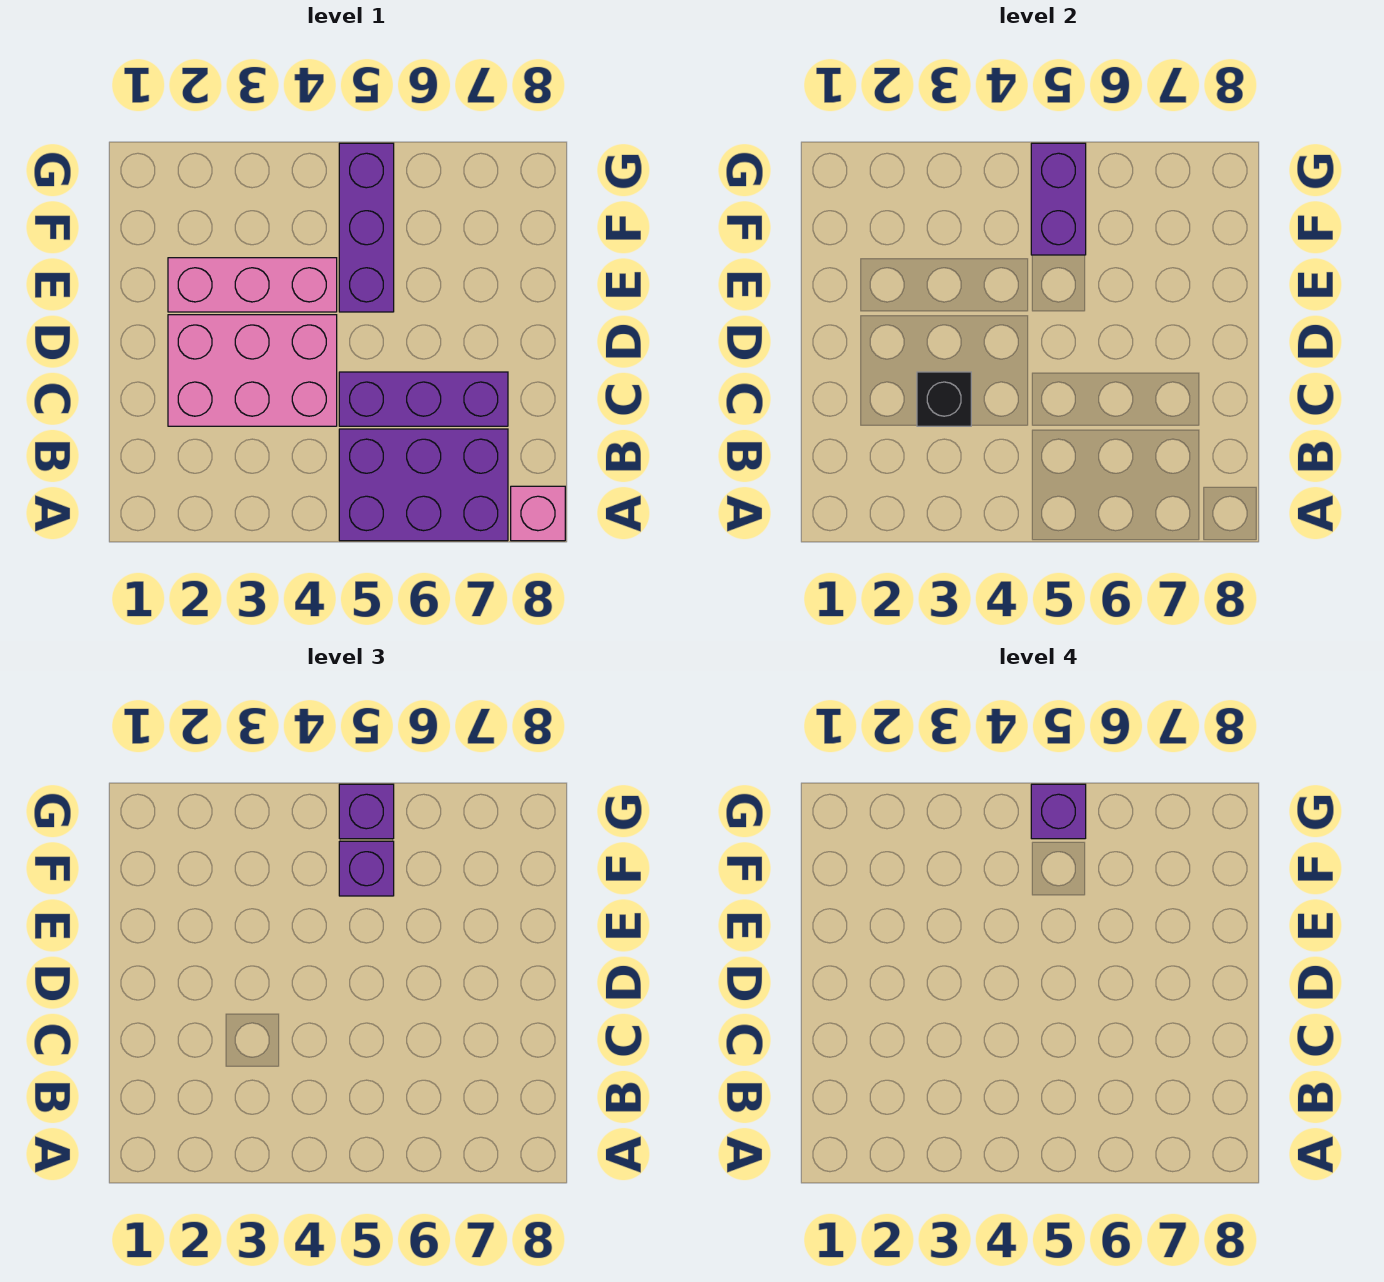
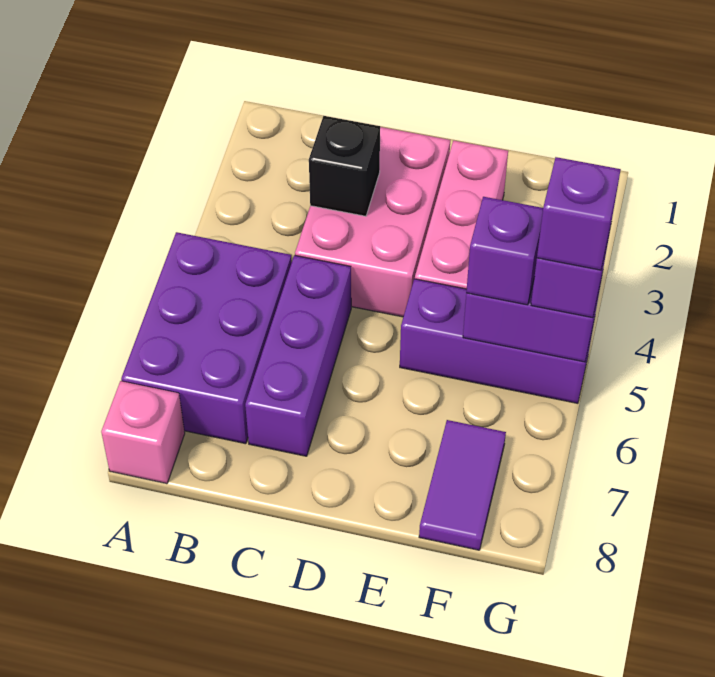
none -> purple 1x2 tile [419,420,506,550]

